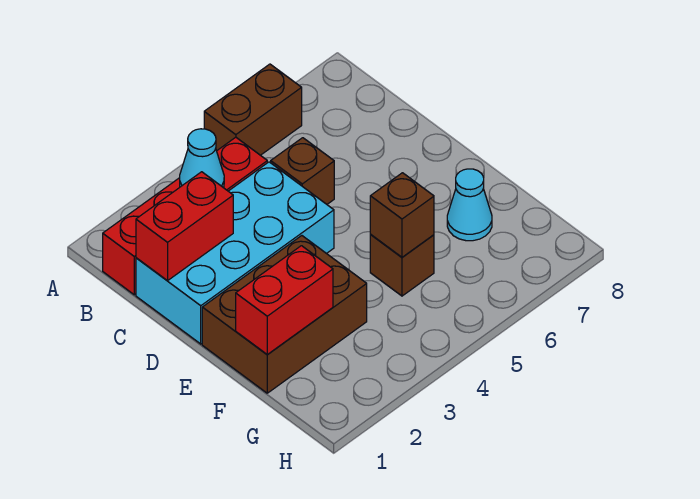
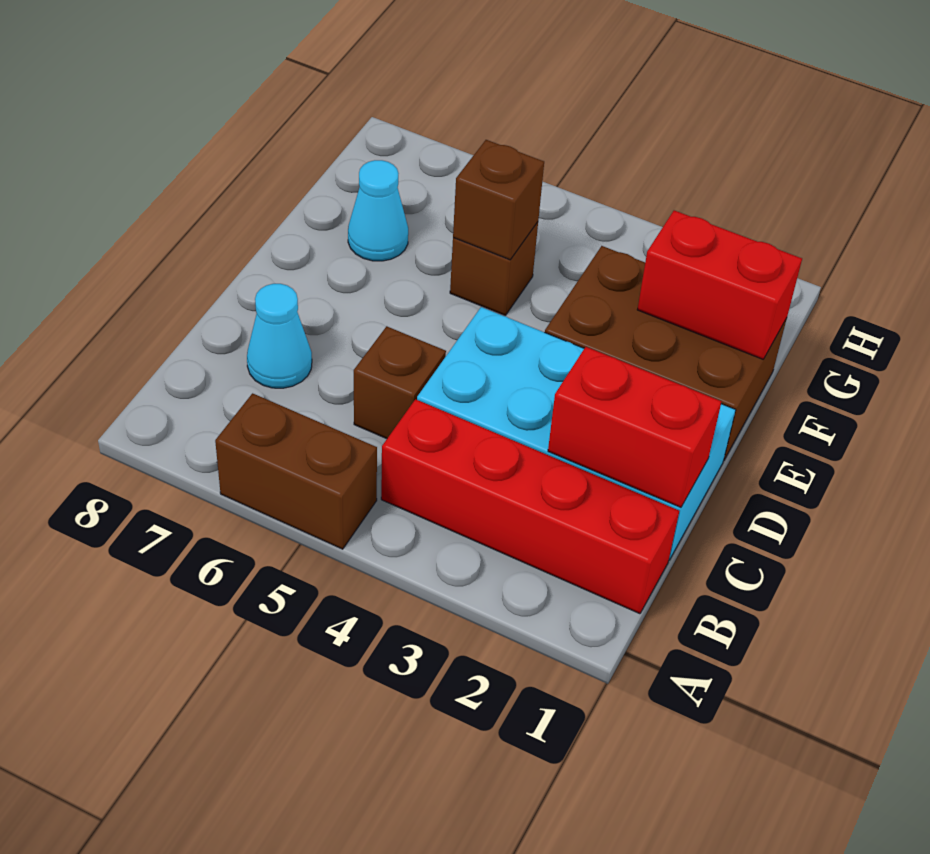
cyan 1x1 cone [180,129,224,188] -> cyan 1x1 cone moved to [247,284,312,388]

